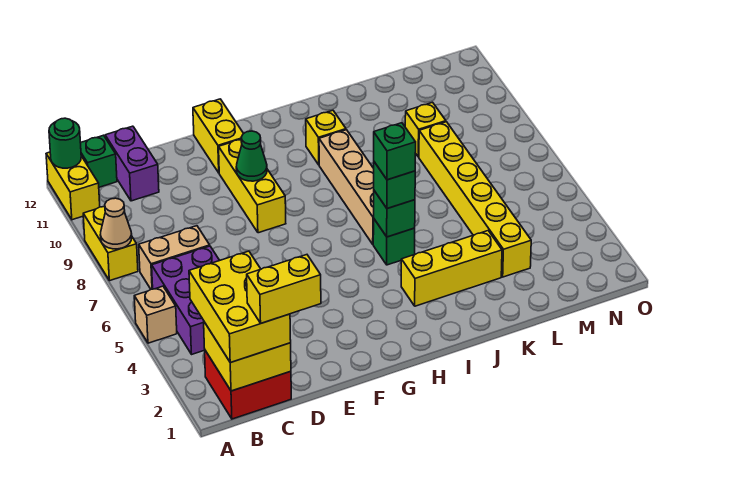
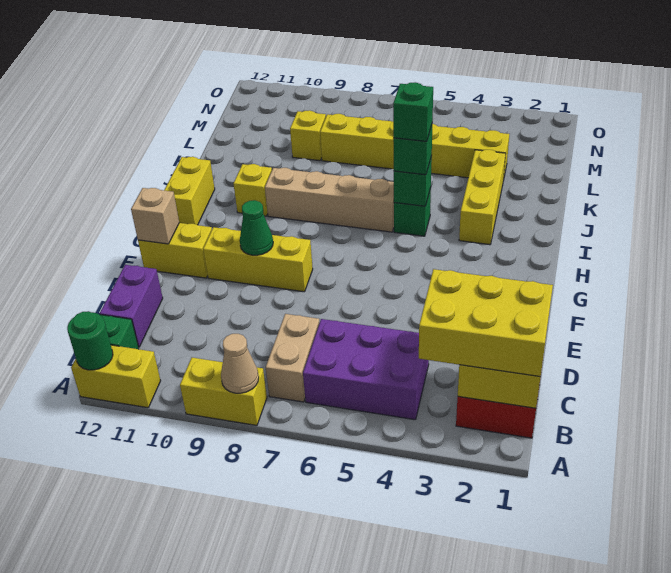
tan 1x1 brick [134,286,177,343] -> tan 1x1 brick moved to [131,188,179,244]
yellow 1x2 brick [247,255,321,323] -> yellow 1x2 brick moved to [164,157,215,225]
purple 1x2 brick [105,126,159,201] -> purple 1x2 brick turned to [100,265,163,347]

